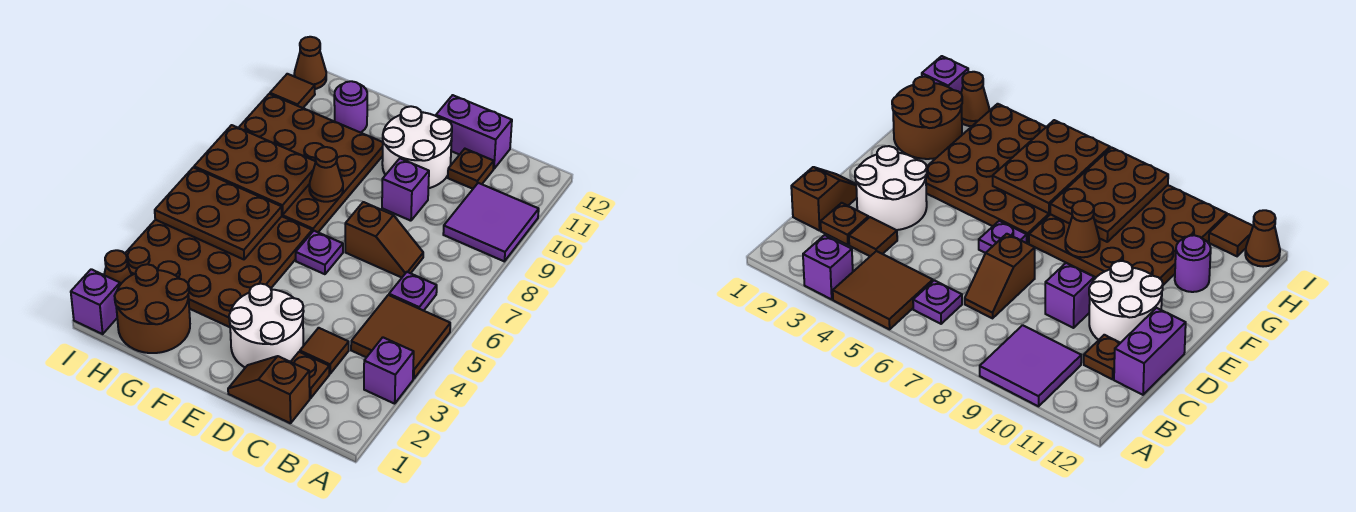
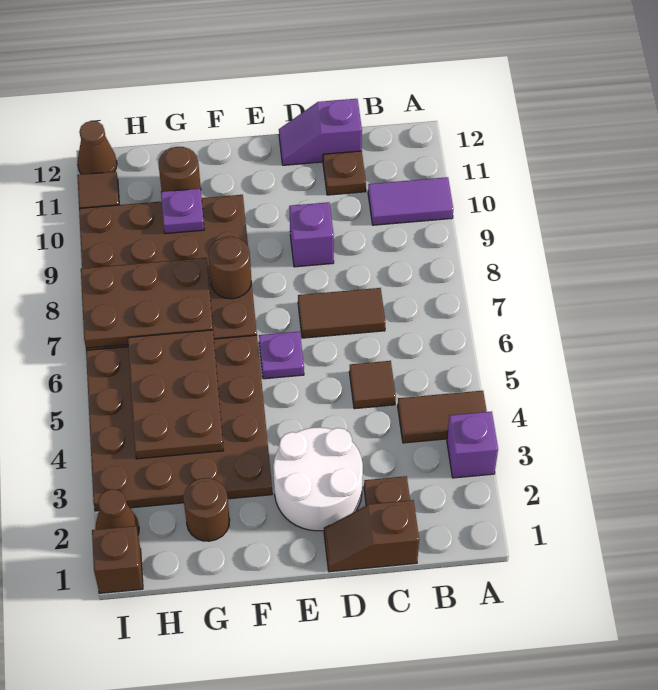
brown 2x2 tile [351,295,450,379] -> brown 1x2 tile [398,391,487,443]
purple 2x2 tile [443,183,539,261] -> purple 1x2 tile [368,177,453,225]
purple 1x1 plate [389,272,437,311] -> purple 1x1 plate moved to [161,188,204,234]
brown 1x1 tile [300,328,349,374] -> brown 1x1 tile moved to [349,361,396,409]
brown 1x2 slope [345,202,423,278] -> brown 1x2 tile [298,288,385,338]
purple 1x2 brick [436,95,512,169] -> purple 1x2 slope [279,99,362,165]
white 2x2 round brick [382,106,452,188] -> none
brown 1x1 cone [309,147,343,202] -> brown 1x1 round brick [209,237,251,299]
brown 2x2 round brick [115,264,190,353] -> brown 1x1 round brick [183,478,230,541]
brown 2x3 plate [155,167,282,259] -> brown 2x3 plate turned to [128,330,224,459]
purple 1x1 round brick [334,81,367,133] -> brown 1x1 round brick [158,147,201,192]
purple 1x1 brick [71,269,120,334] -> brown 1x1 brick [92,526,143,593]

